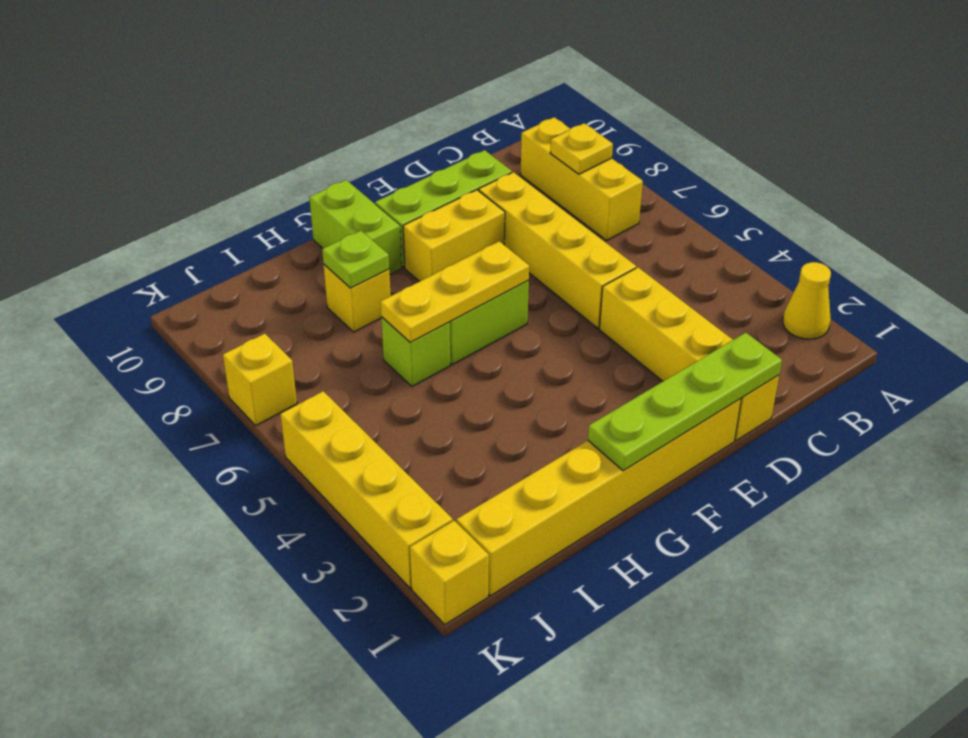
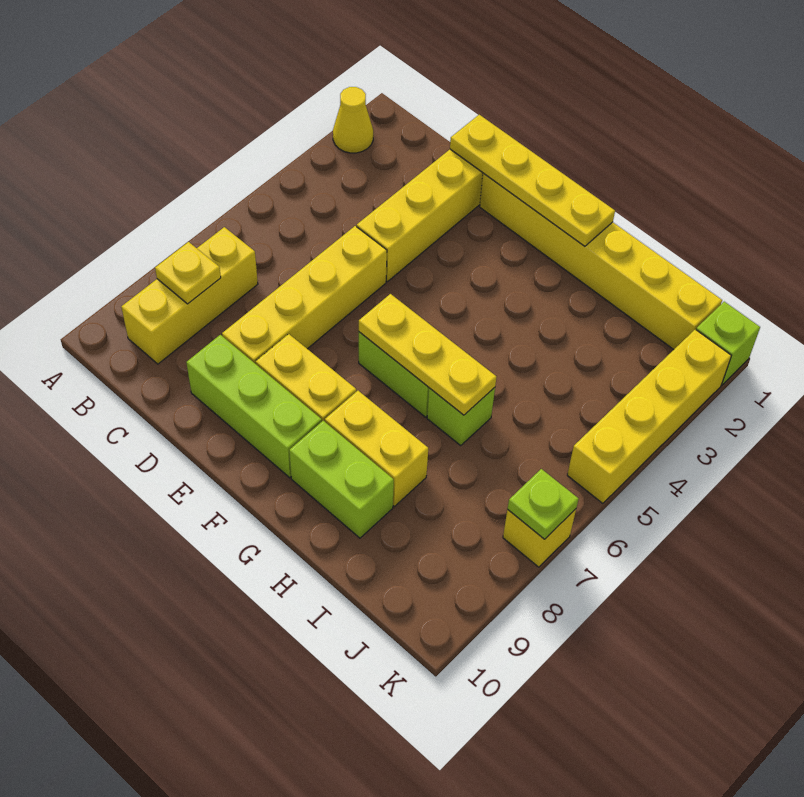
lime 1x4 plate [588,333,782,471] -> yellow 1x4 plate [450,115,615,246]
lime 1x2 brick [309,180,402,275] -> lime 1x2 brick turned to [289,421,394,538]
yellow 1x1 brick [324,265,391,332] -> yellow 1x2 brick [325,391,428,506]
lime 1x1 plate [322,231,389,288] -> lime 1x1 plate moved to [508,469,579,539]
yellow 1x1 brick [410,521,489,625] -> lime 1x1 brick [696,302,760,385]

